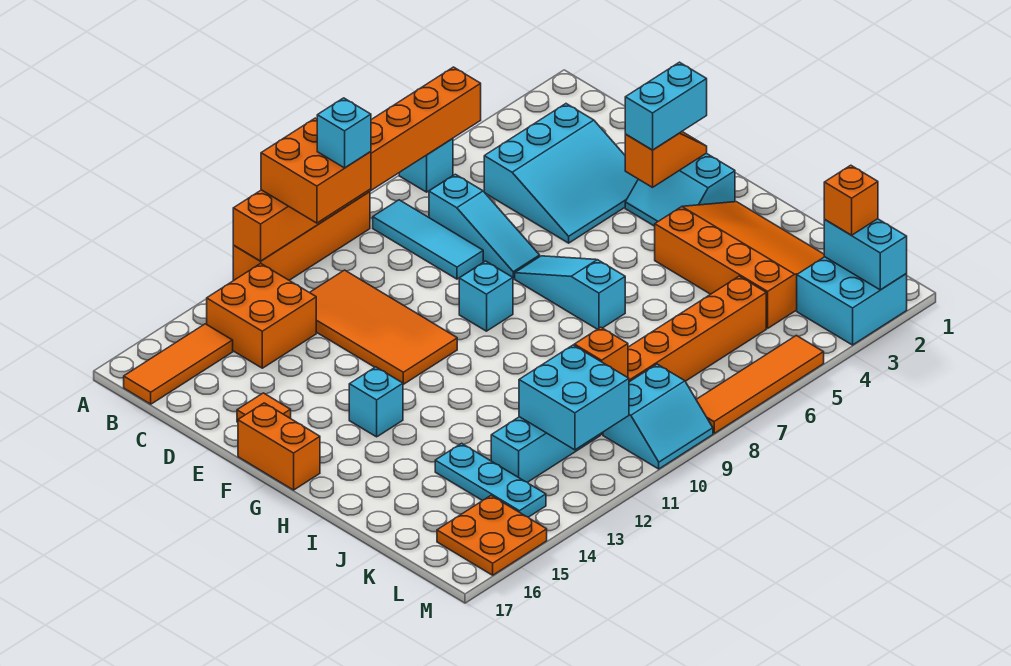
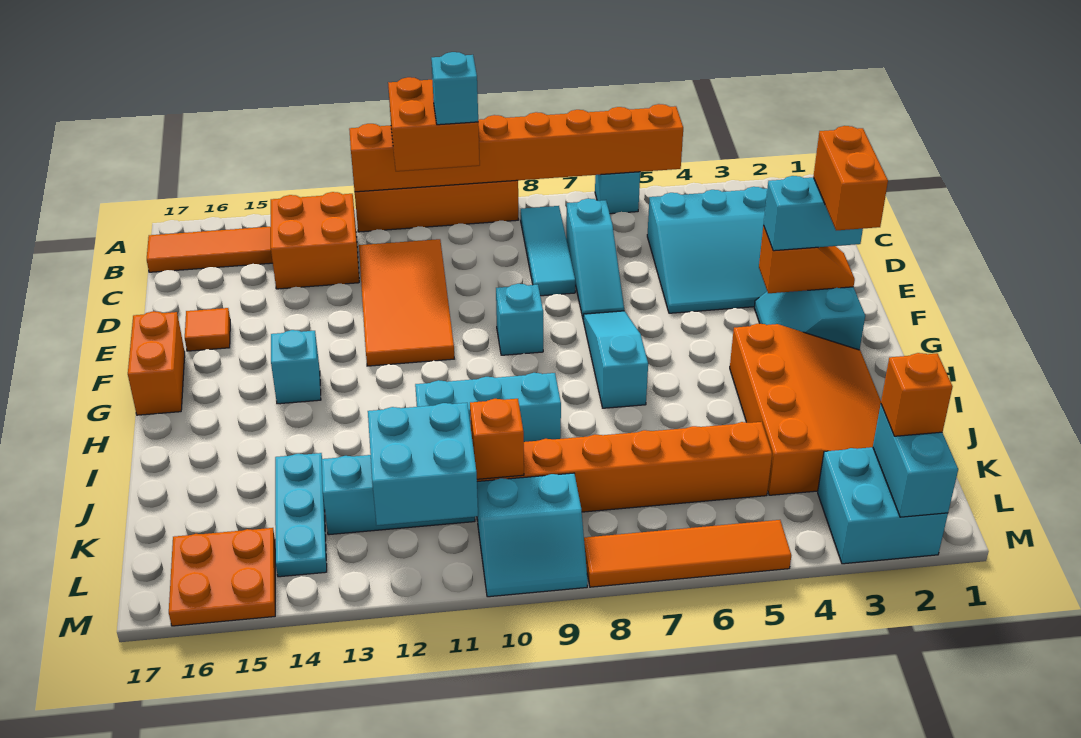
none -> orange 1x2 brick [813,126,888,230]
none -> cyan 1x3 brick [415,373,561,442]

